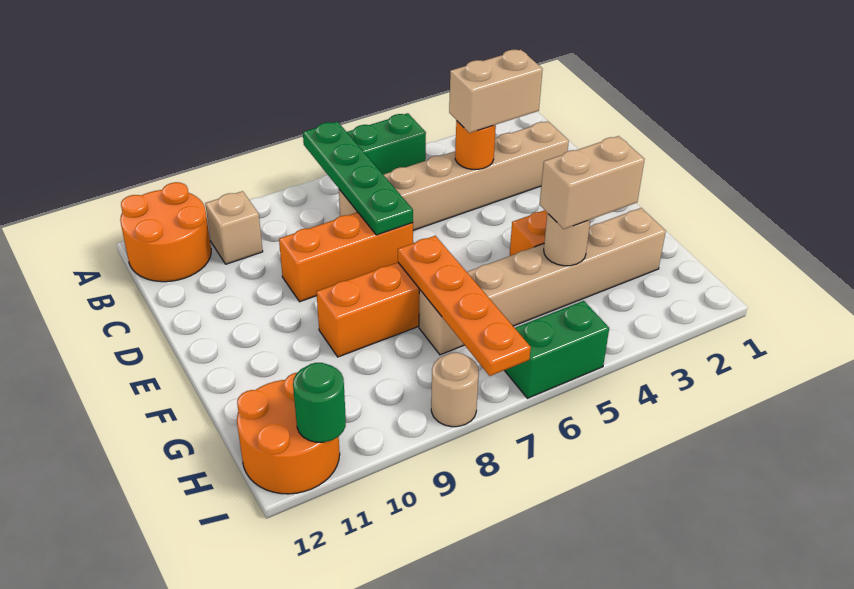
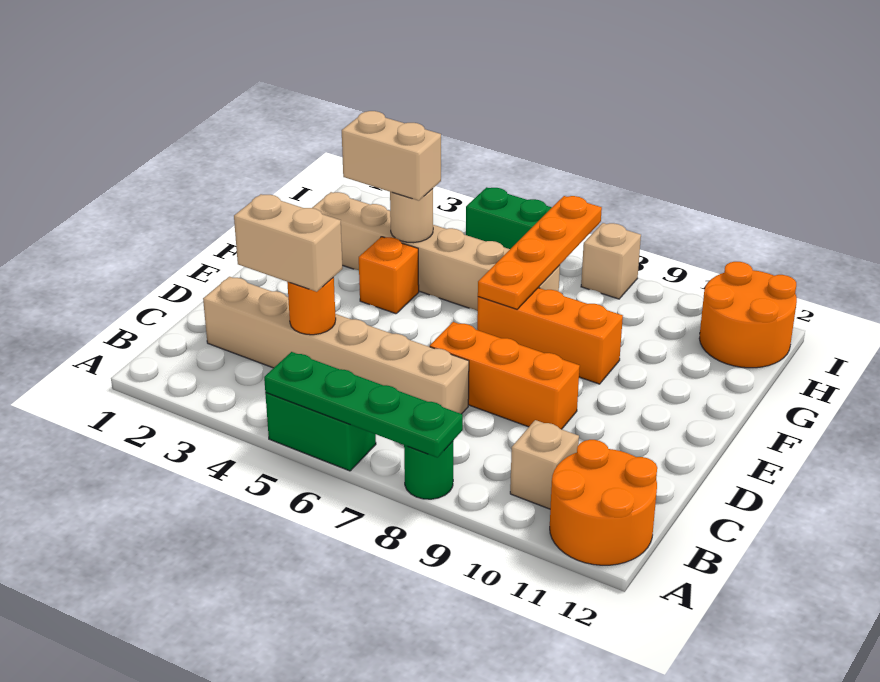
green 1x4 plate [303,122,413,235] -> green 1x4 plate turned to [264,352,463,458]
tan 1x1 round brick [431,353,479,427] -> tan 1x1 brick [581,223,641,299]
green 1x1 round brick [293,363,346,442] -> green 1x1 round brick moved to [404,441,453,499]

